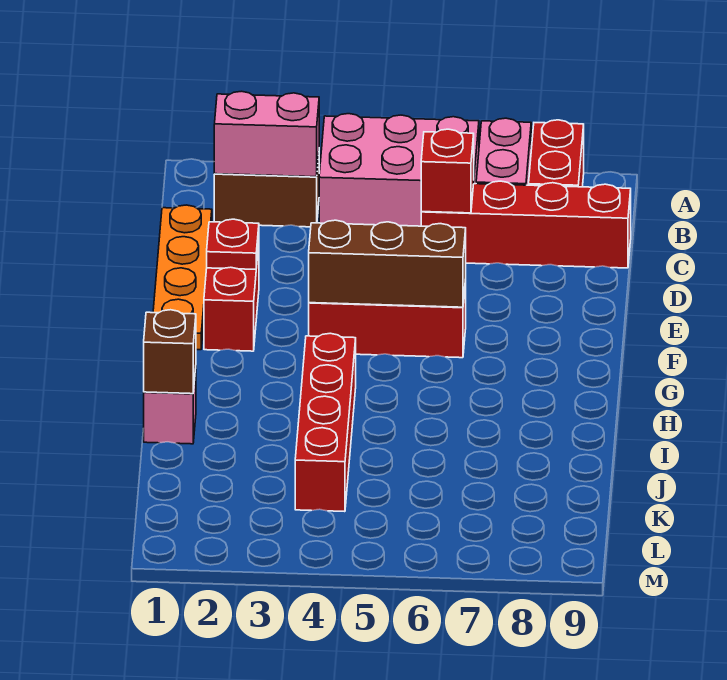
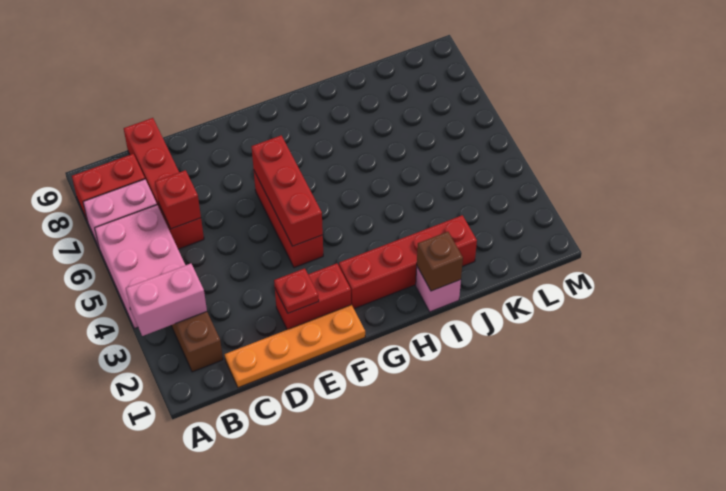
pink 1x2 brick [214,91,319,177] -> pink 1x2 brick turned to [126,264,207,336]
brown 1x3 brick [309,220,466,307] -> red 1x3 brick [252,135,323,246]
red 1x4 brick [295,333,356,512] -> red 1x4 brick moved to [339,215,477,309]

